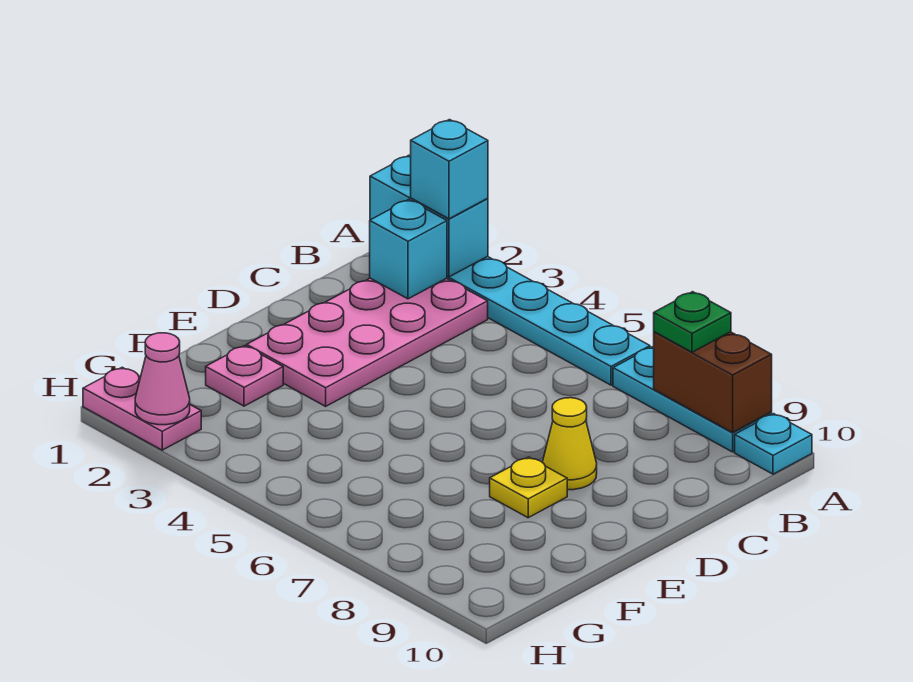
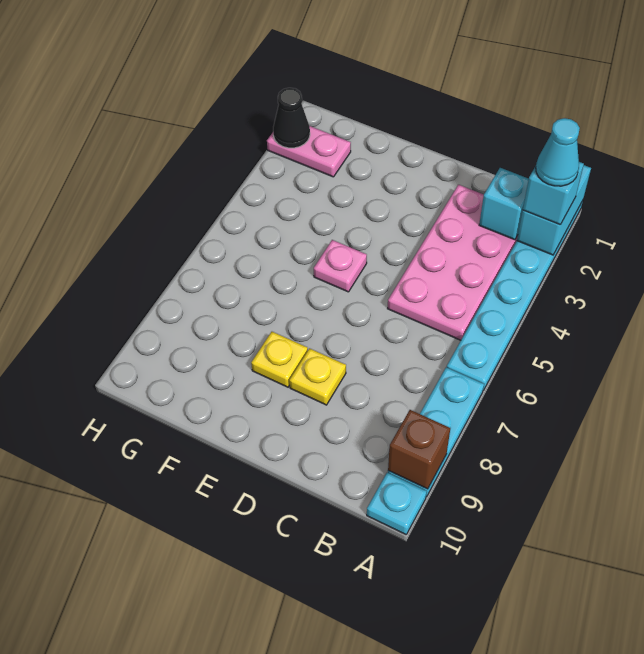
none -> cyan 1x1 cone [536,118,580,186]
brown 1x2 brick [654,332,772,433] -> brown 1x1 brick [388,410,450,489]
green 1x1 plate [654,292,731,352] -> none
pink 2x4 plate [247,278,488,406] -> pink 2x4 plate turned to [388,185,518,340]
yellow 1x1 cone [542,398,597,490] -> yellow 1x1 plate [289,348,346,405]
pink 1x1 plate [206,346,283,406] -> pink 1x1 plate moved to [314,240,367,292]
pink 1x2 plate [83,367,201,450] -> pink 1x2 plate turned to [267,126,351,177]
pink 1x1 cone [135,333,190,425] -> black 1x1 cone [273,88,310,148]

